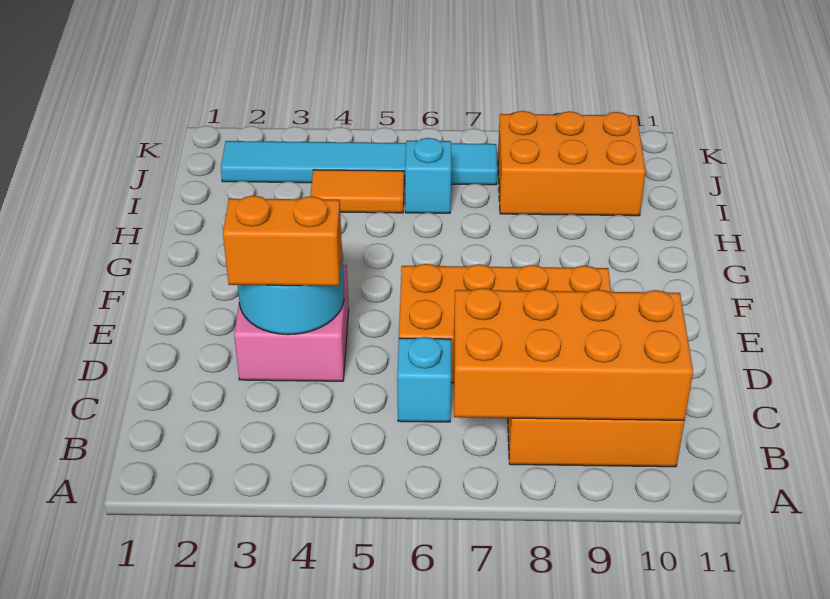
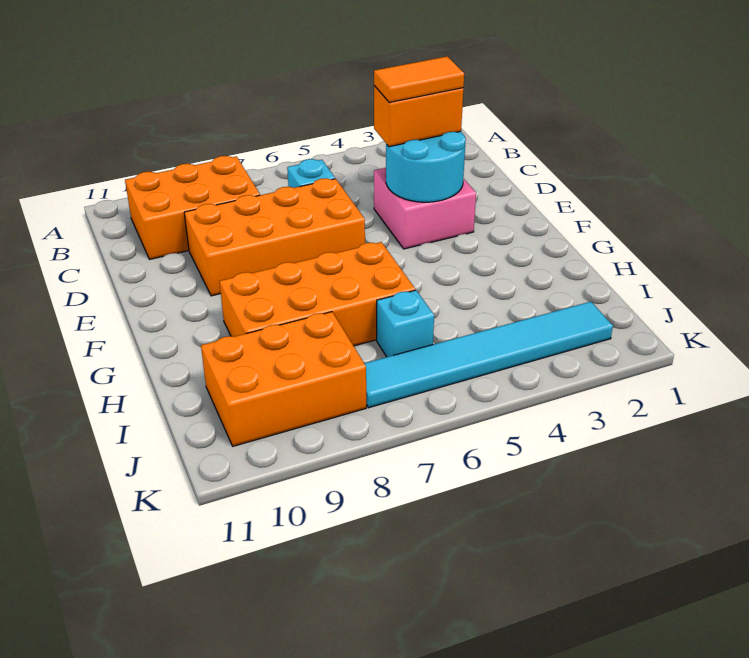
orange 2x4 brick [454,288,693,420] -> orange 2x4 brick moved to [220,242,415,346]
orange 1x2 tile [310,170,404,213] -> orange 1x2 tile moved to [374,56,464,103]

